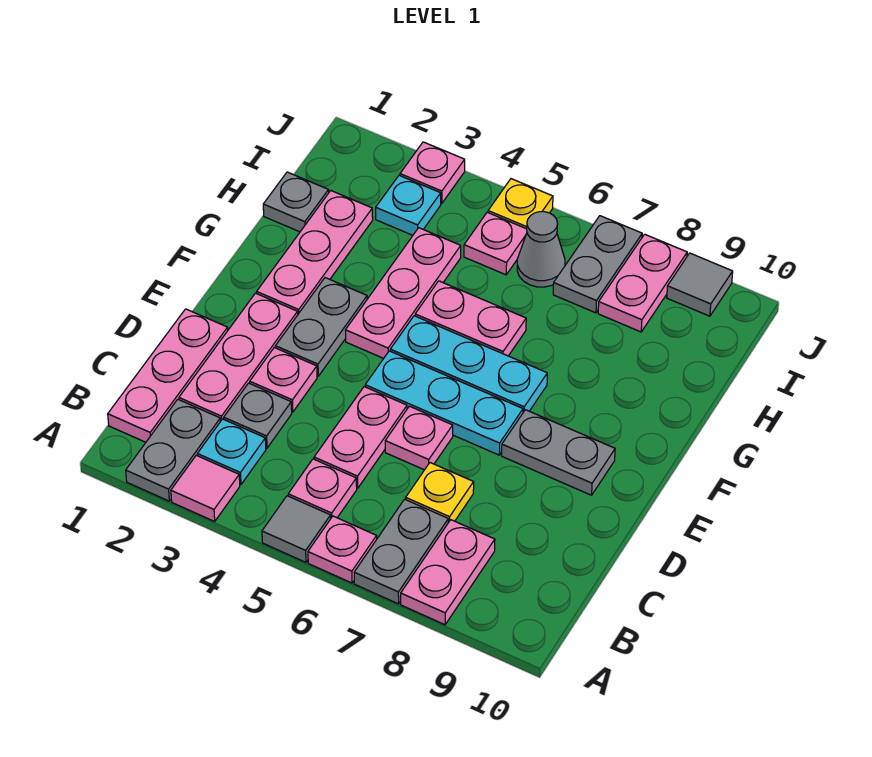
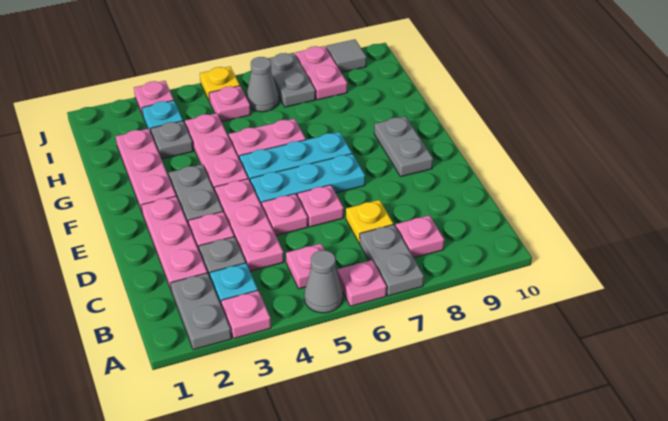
pink 1x1 tile [171,455,240,521] -> pink 1x1 plate [221,291,271,339]
grey 1x1 tile [262,496,331,562] -> grey 1x1 cone [304,250,343,313]
pink 1x2 plate [401,520,495,625] -> pink 1x1 plate [396,215,444,258]
pink 1x3 plate [108,309,228,442] -> pink 1x3 plate moved to [215,179,284,271]
pink 1x2 plate [314,387,407,488] -> pink 1x1 plate [262,194,308,235]
grey 1x2 plate [502,410,615,495] -> grey 1x2 plate turned to [374,116,433,177]
grey 1x1 plate [263,172,329,232] -> grey 1x1 plate moved to [150,121,193,159]

